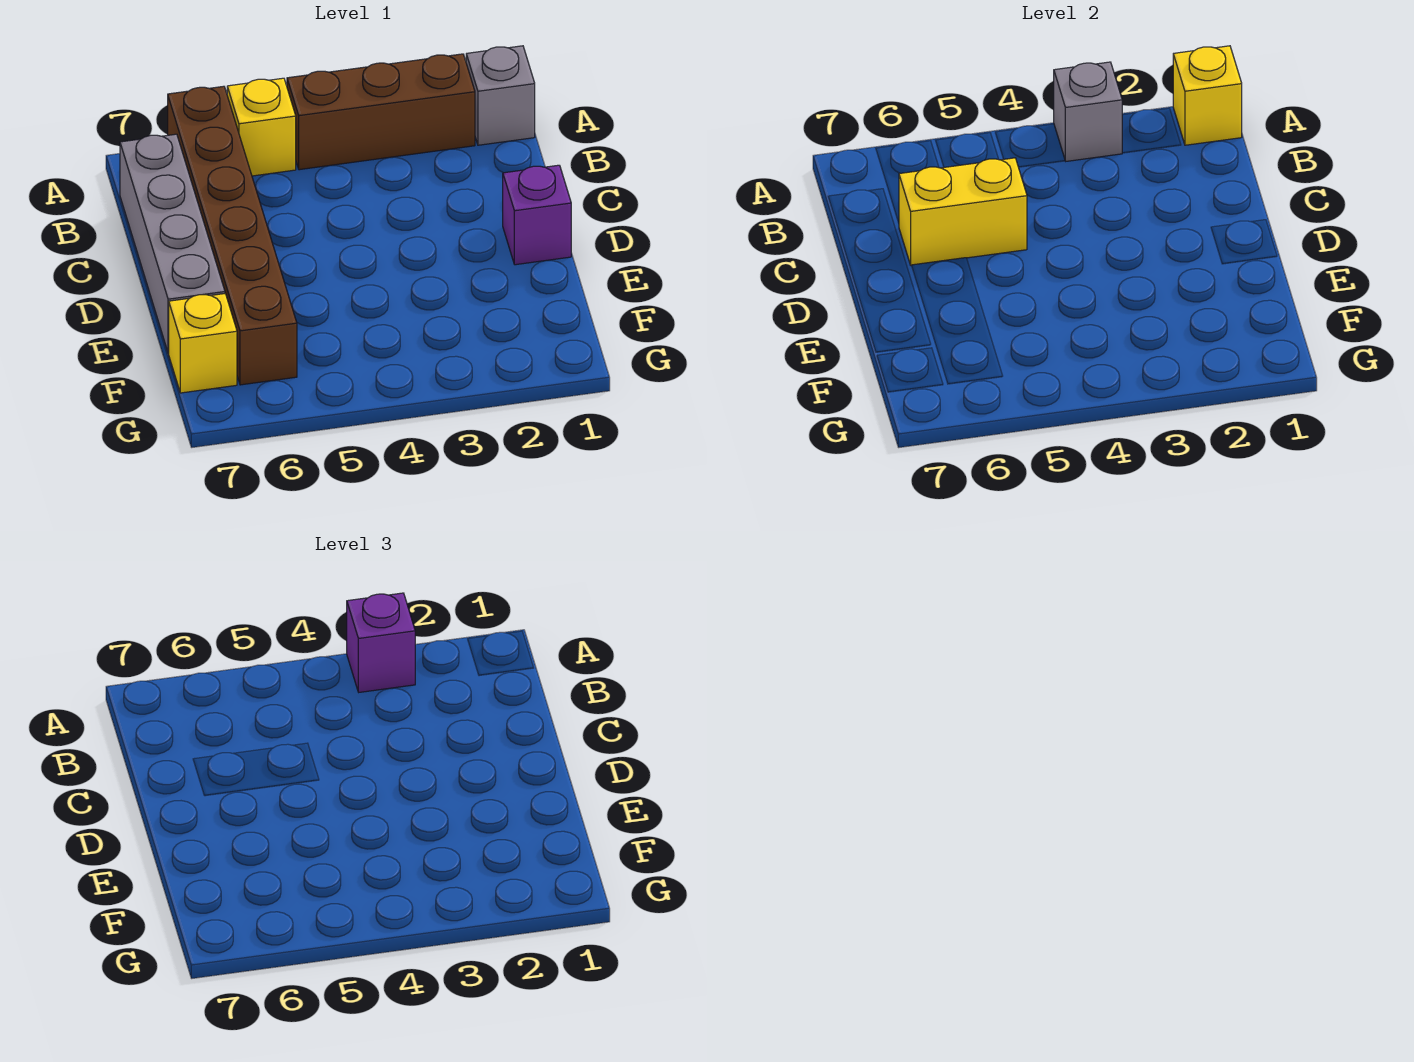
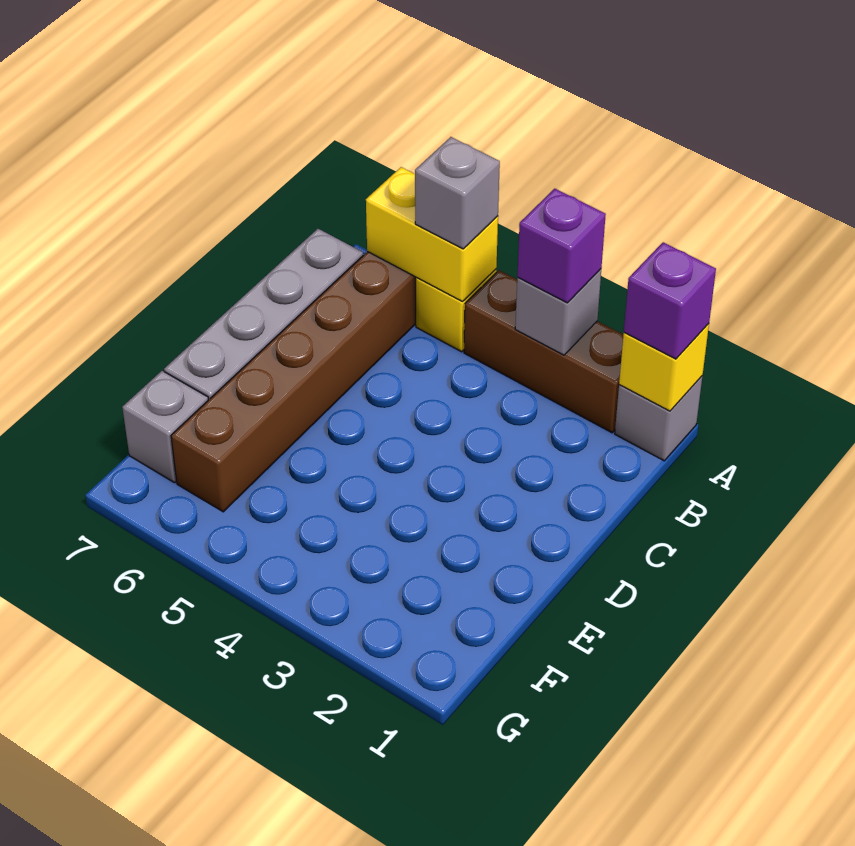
none -> grey 1x1 brick [415,137,500,249]
yellow 1x2 brick [899,158,1027,265] -> yellow 1x2 brick moved to [366,167,498,302]
purple 1x1 brick [503,165,571,265] -> purple 1x1 brick moved to [624,242,716,359]
yellow 1x1 brick [169,294,237,393] -> grey 1x1 brick [122,371,208,483]

